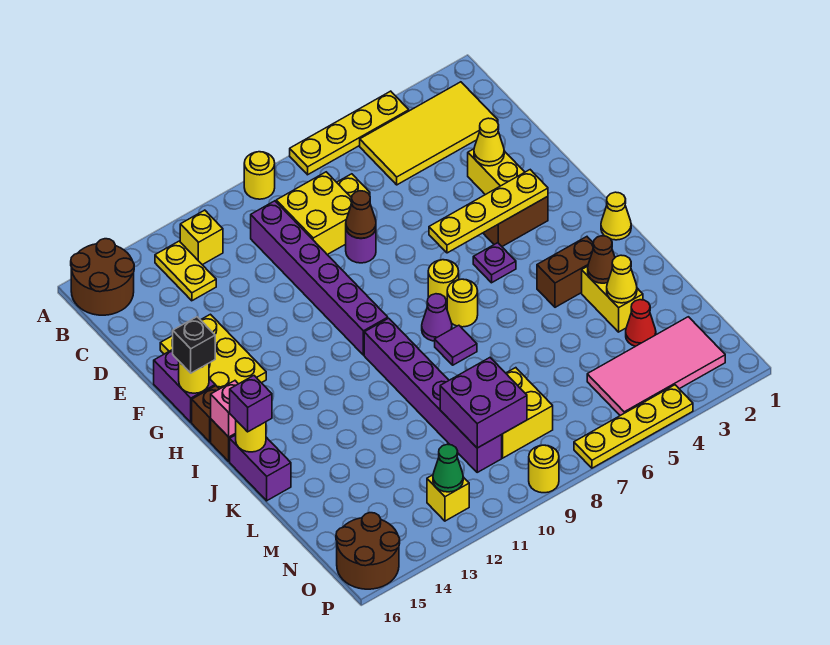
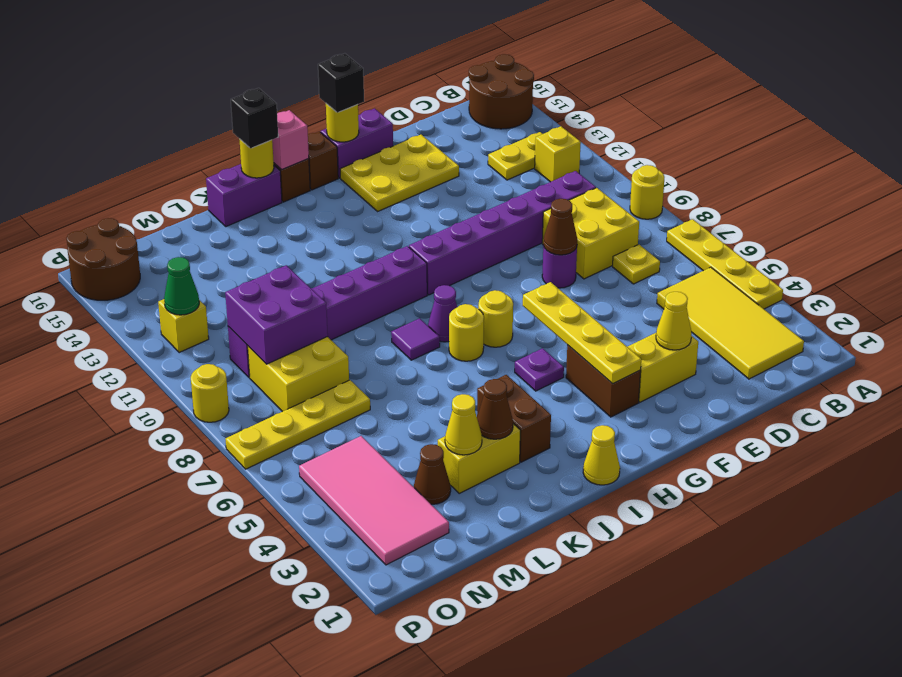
purple 1x1 brick [230,376,272,432] -> black 1x1 brick [231,88,278,148]
red 1x1 cone [626,300,656,346] -> brown 1x1 cone [414,444,451,504]
yellow 1x4 plate [574,385,693,468] -> yellow 1x4 plate turned to [226,380,370,469]

